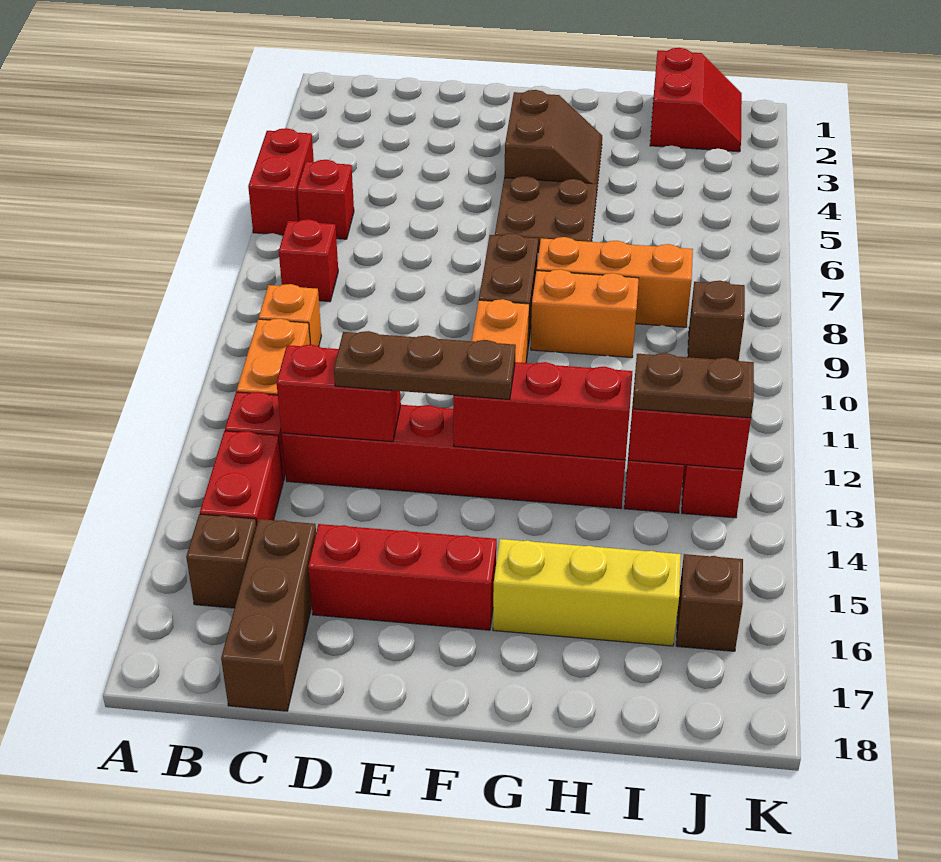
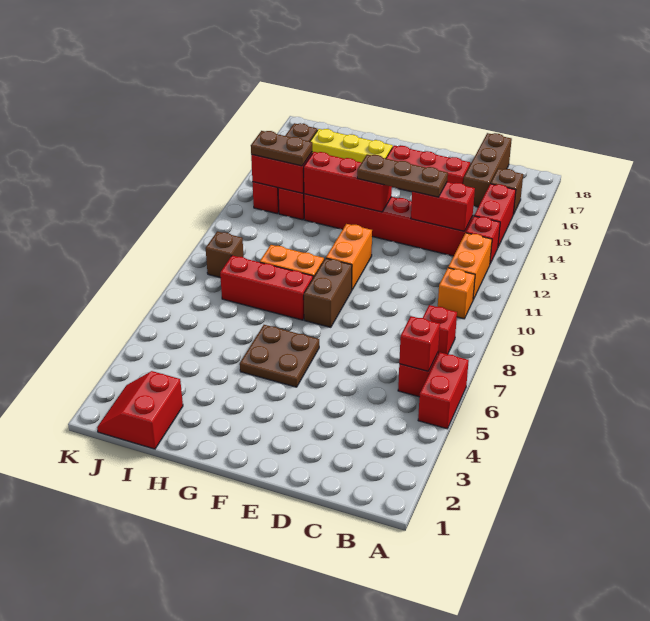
none -> red 1x1 brick [399,316,440,371]
brown 2x2 slope [504,90,602,196] -> none
orange 1x3 brick [537,237,693,327] -> red 1x3 brick [220,255,313,320]

